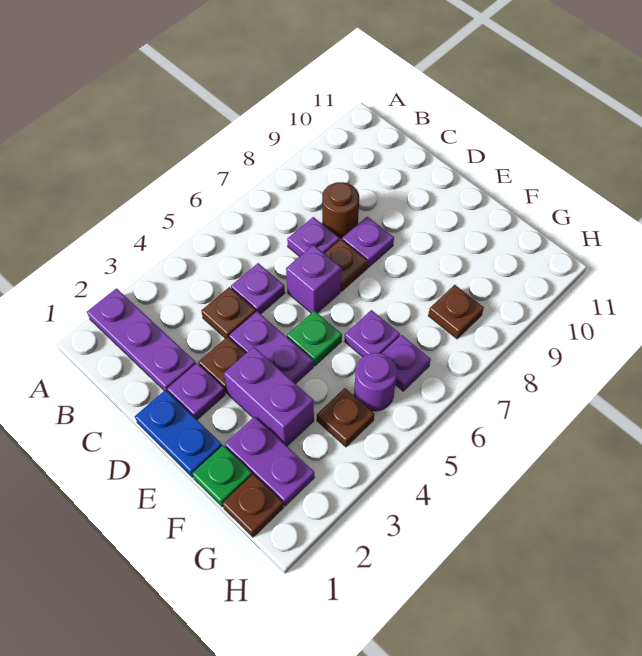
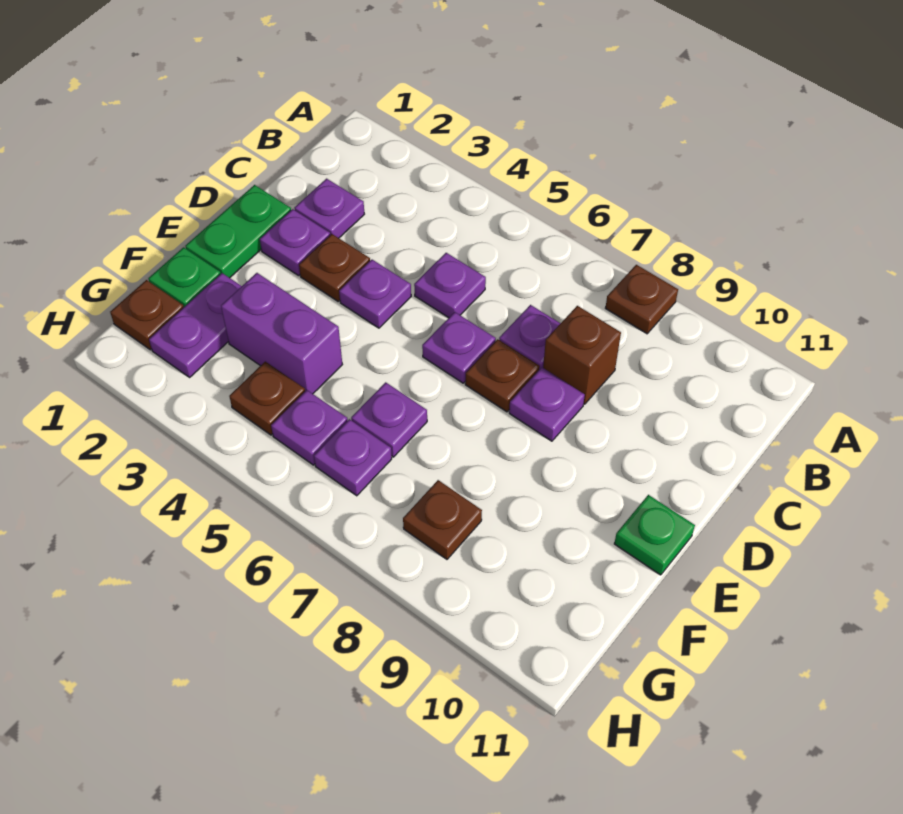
purple 1x3 plate [87,288,196,392] -> purple 1x1 plate [295,179,364,238]
brown 1x1 plate [201,287,256,338] -> brown 1x1 plate moved to [606,265,678,334]
brown 1x1 round brick [322,182,359,239] -> brown 1x1 brick [543,306,621,404]
blue 1x2 plate [135,390,222,477] -> green 1x2 plate [186,185,291,278]
purple 1x2 plate [229,312,313,384] -> purple 1x1 plate [339,260,411,328]
purple 1x1 brick [286,245,341,313] -> purple 1x1 plate [422,312,496,383]
purple 1x2 brick [224,347,314,446] -> purple 1x2 brick turned to [221,273,342,394]
green 1x1 plate [287,311,342,366] -> green 1x1 plate moved to [614,495,695,575]
purple 1x1 round brick [354,353,397,411] -> purple 1x1 plate [271,390,348,465]

